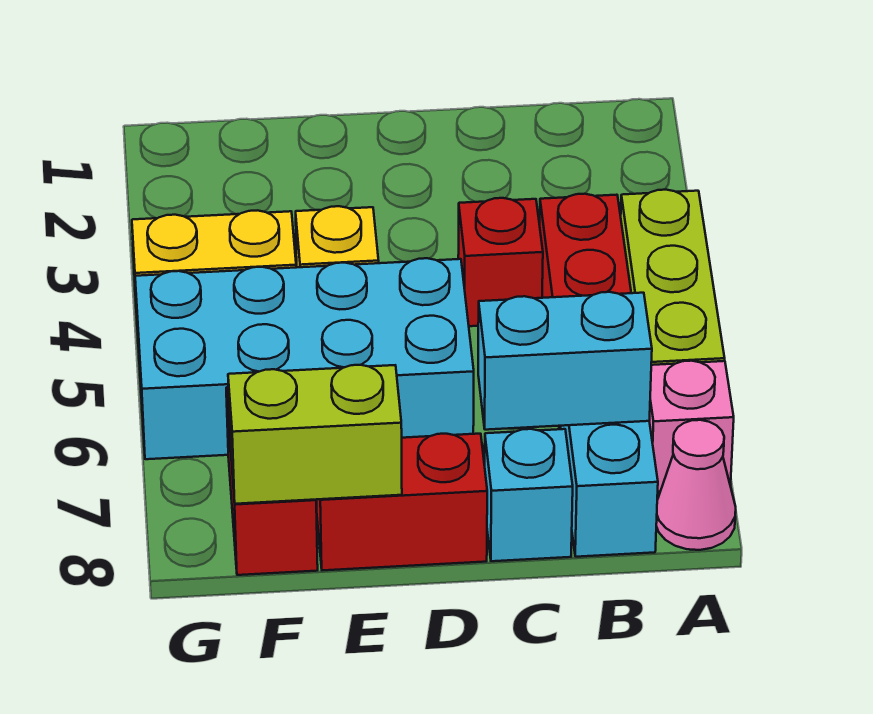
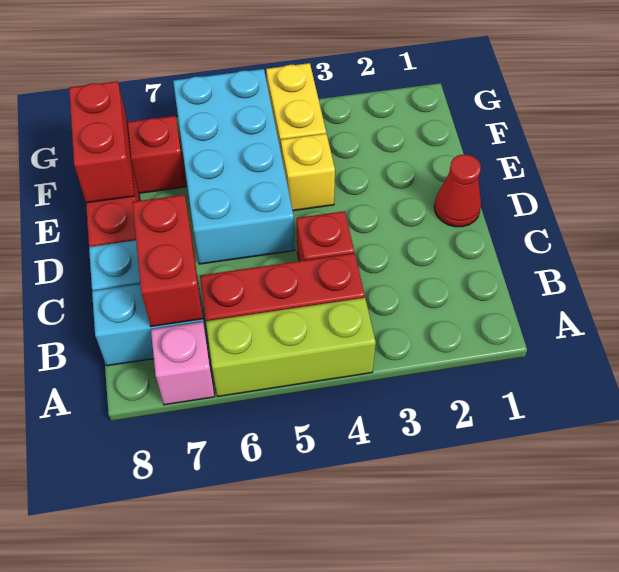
pink 1x1 cone [656,420,736,550] -> none
cyan 1x2 brick [478,292,652,430] -> red 1x2 brick [132,195,203,327]
none -> red 1x1 cone [434,155,481,227]
lime 1x2 brick [228,365,402,504] -> red 1x2 brick [69,81,135,203]

